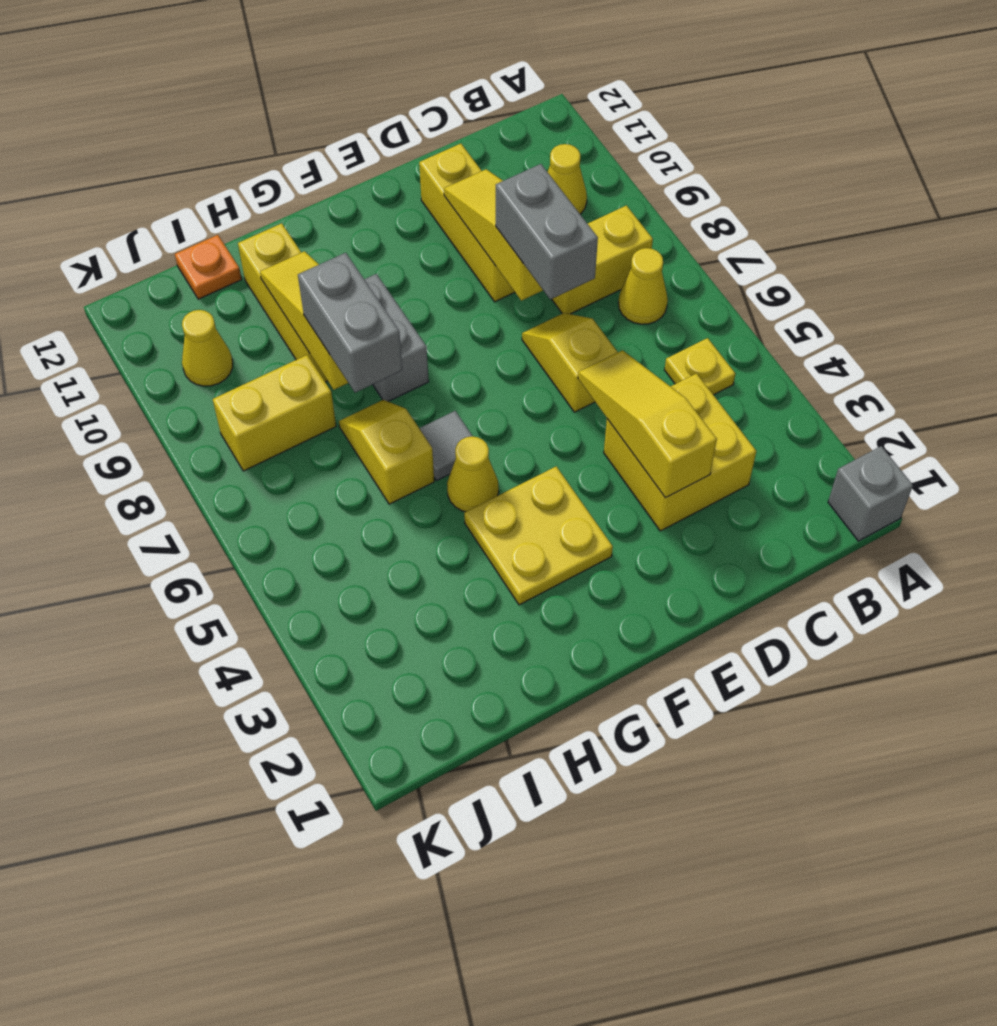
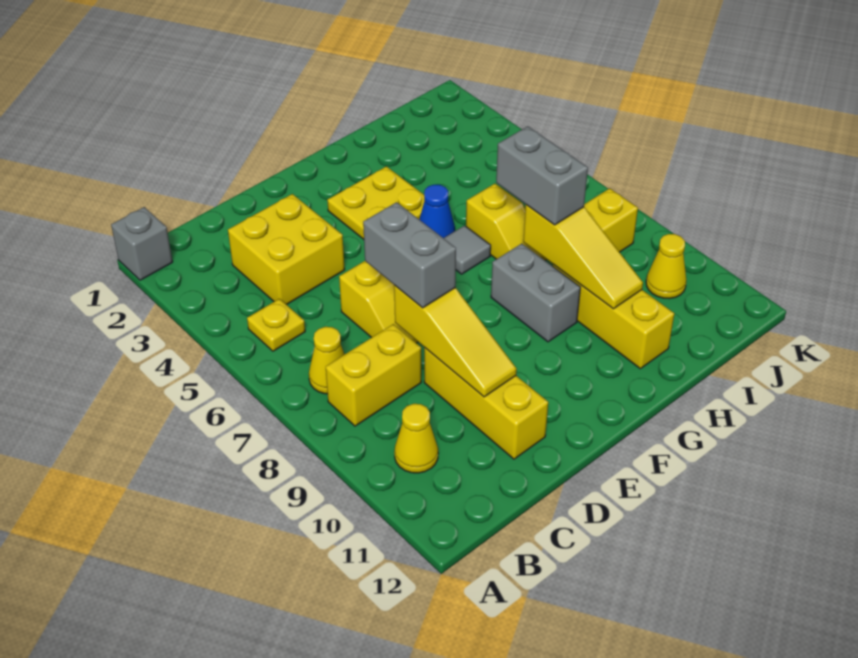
yellow 1x3 slope [578,350,717,498] -> none
yellow 1x1 cone [447,436,499,512] -> blue 1x1 cone [419,185,455,238]
orange 1x1 plate [175,235,242,299] -> none

